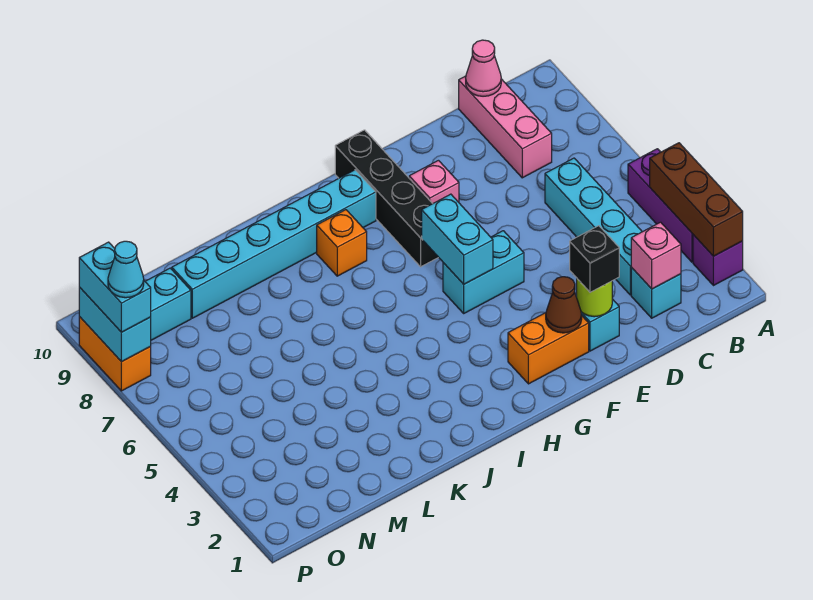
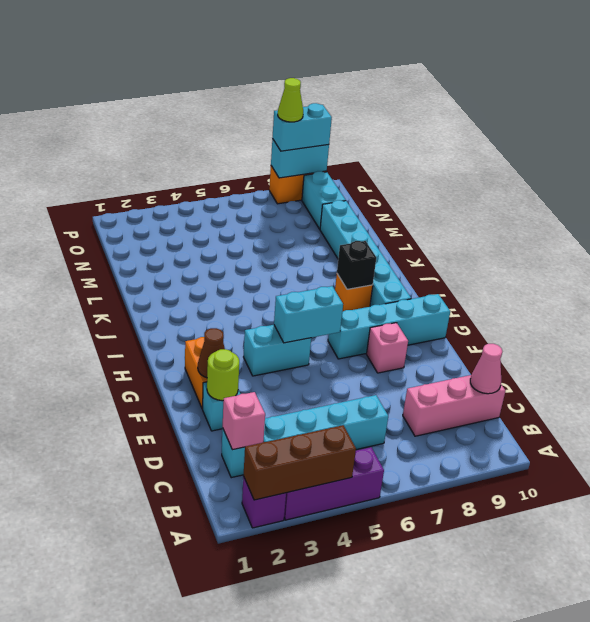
black 1x1 brick [570,226,619,292] -> black 1x1 brick moved to [337,241,376,289]
cyan 1x2 brick [443,231,524,313] -> cyan 1x2 brick turned to [244,325,311,376]
black 1x4 brick [335,130,438,267] -> cyan 1x4 brick [328,294,450,359]
cyan 1x1 cone [108,241,144,298] -> lime 1x1 cone [278,78,303,122]

